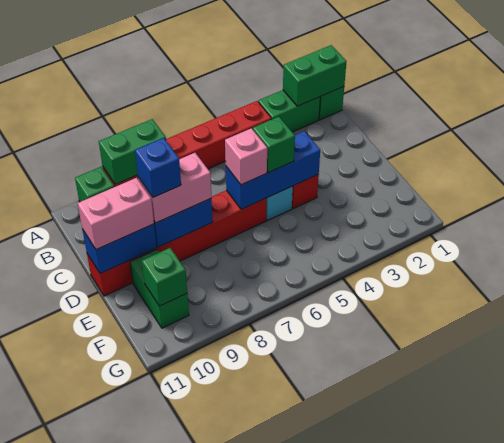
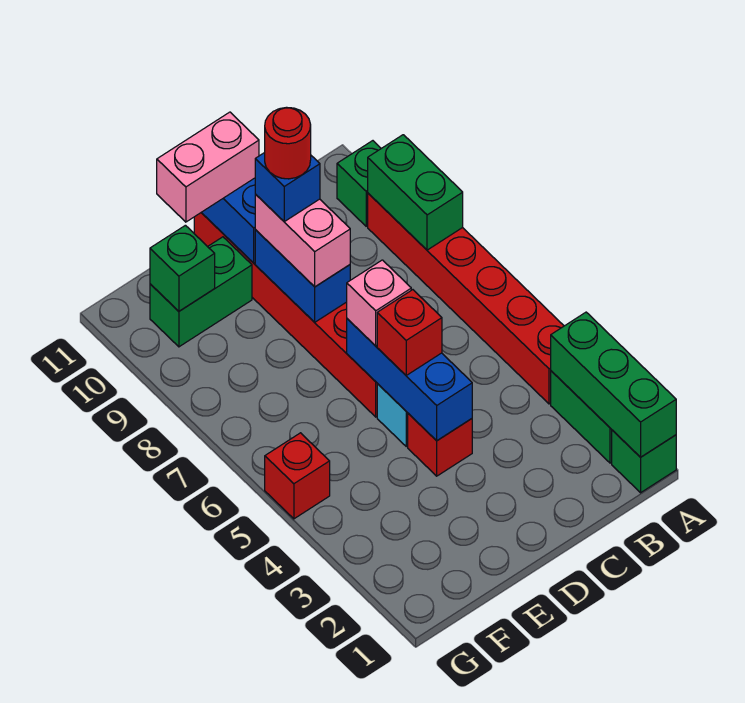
green 1x2 brick [283,45,346,106] -> green 1x3 brick [551,312,676,457]
green 1x1 brick [253,117,295,173] -> red 1x1 brick [377,290,442,375]
none -> red 1x1 round brick [265,107,311,179]
pink 1x2 brick [78,178,154,250] -> pink 1x2 brick turned to [157,112,259,222]
none -> red 1x1 brick [265,433,330,519]

